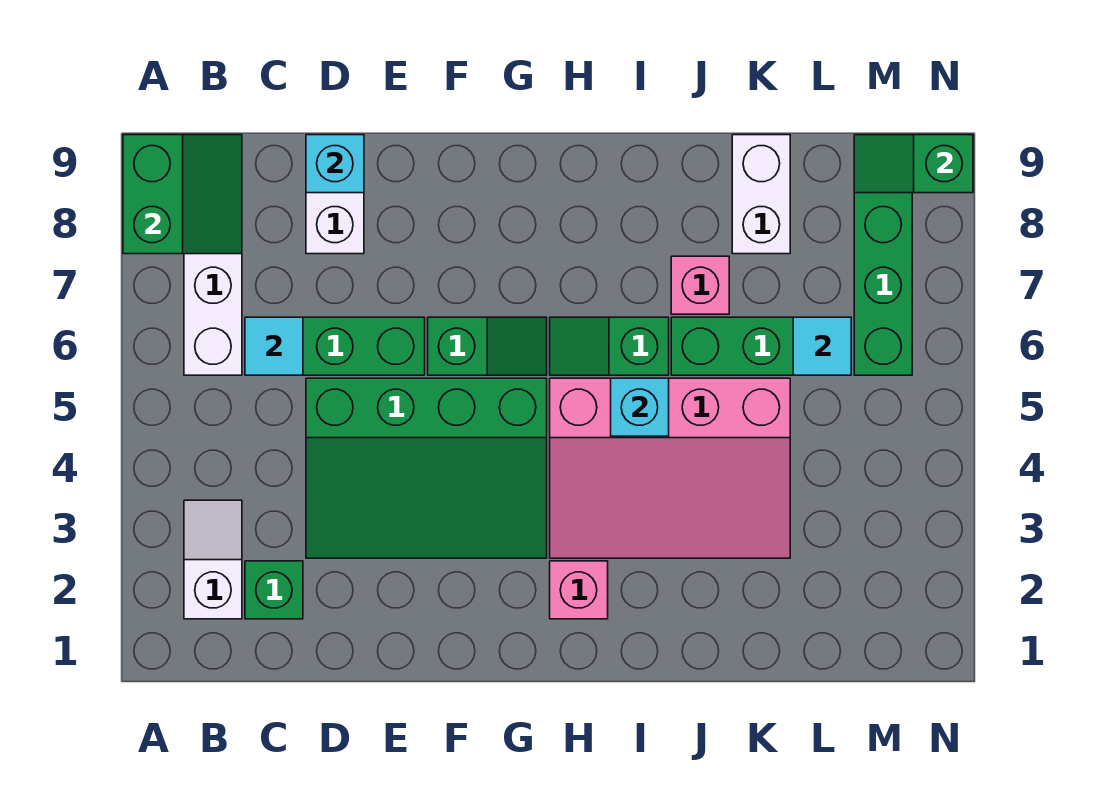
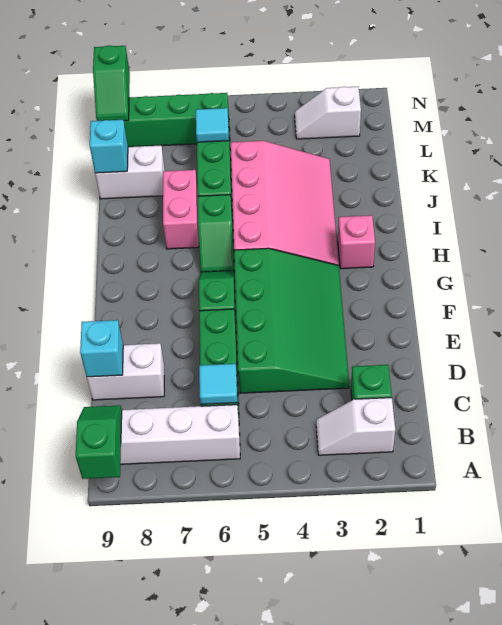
green 2x2 slope [123,135,242,254] -> green 1x2 slope [76,405,122,479]
cyan 1x1 brick [611,378,669,436] -> cyan 1x1 brick moved to [90,120,128,173]
pink 1x1 brick [671,256,729,314] -> pink 1x2 brick [163,170,199,249]
none -> white 1x2 slope [295,87,361,139]

